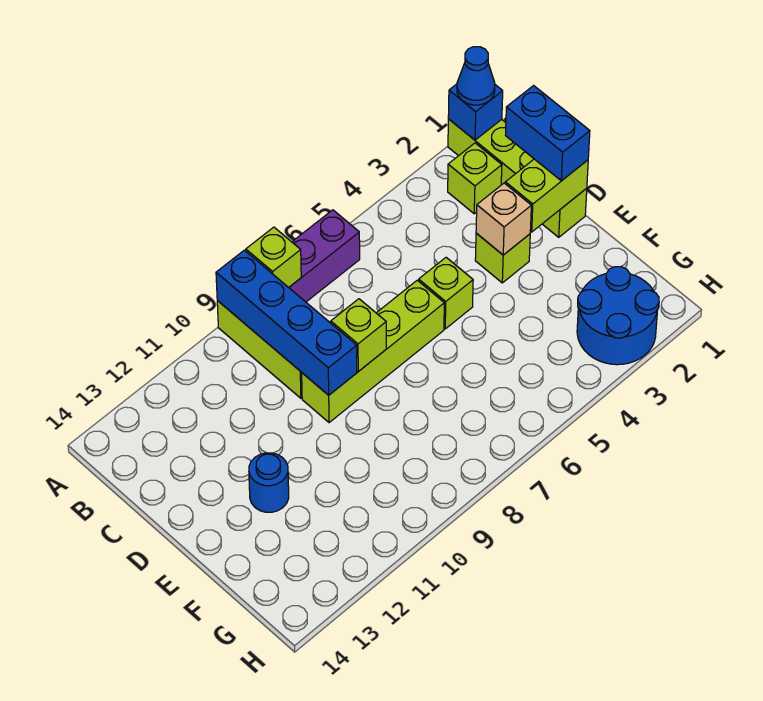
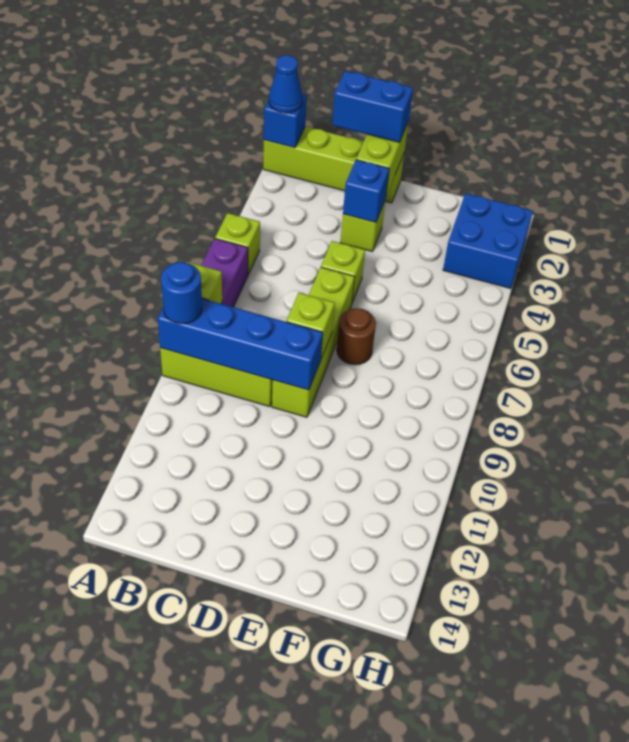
lime 1x1 brick [448,143,502,214] -> lime 1x1 brick moved to [215,213,260,275]
tan 1x1 brick [476,183,531,255] -> blue 1x1 brick [343,160,389,223]
none -> brown 1x1 round brick [337,308,376,365]
blue 1x1 round brick [249,453,289,512] -> blue 1x1 round brick moved to [161,262,202,324]
blue 2x2 round brick [577,267,659,365] -> blue 2x2 brick [443,193,533,289]

